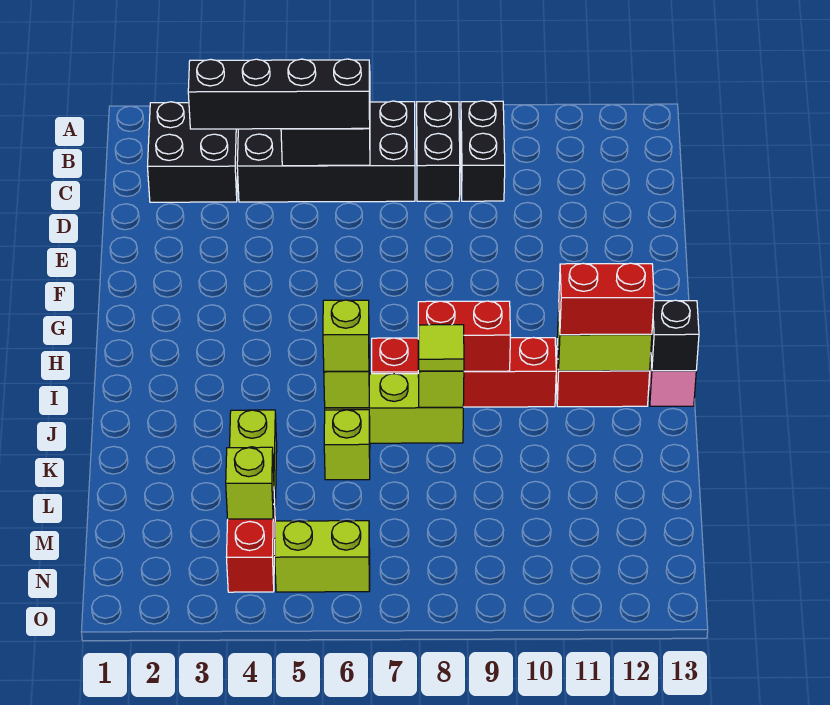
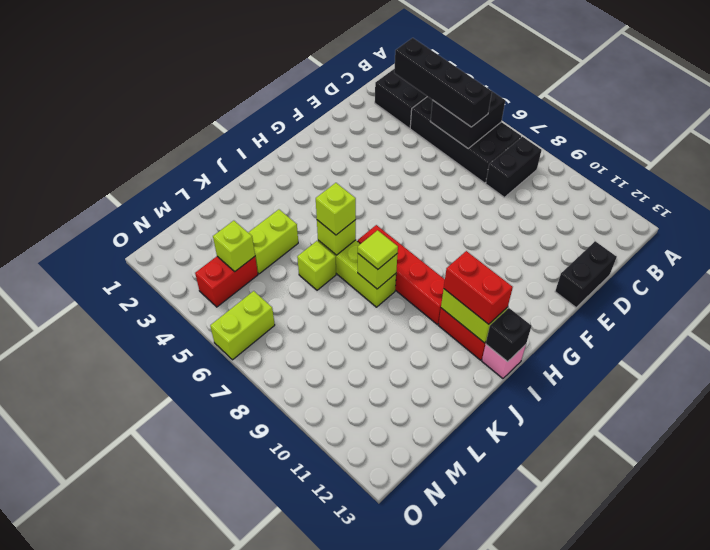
black 1x2 brick [461,101,505,201] -> black 1x2 brick moved to [555,241,617,307]
red 1x2 brick [418,301,510,371] -> none
lime 1x2 brick [275,521,370,592] -> lime 1x2 brick turned to [210,291,275,360]

